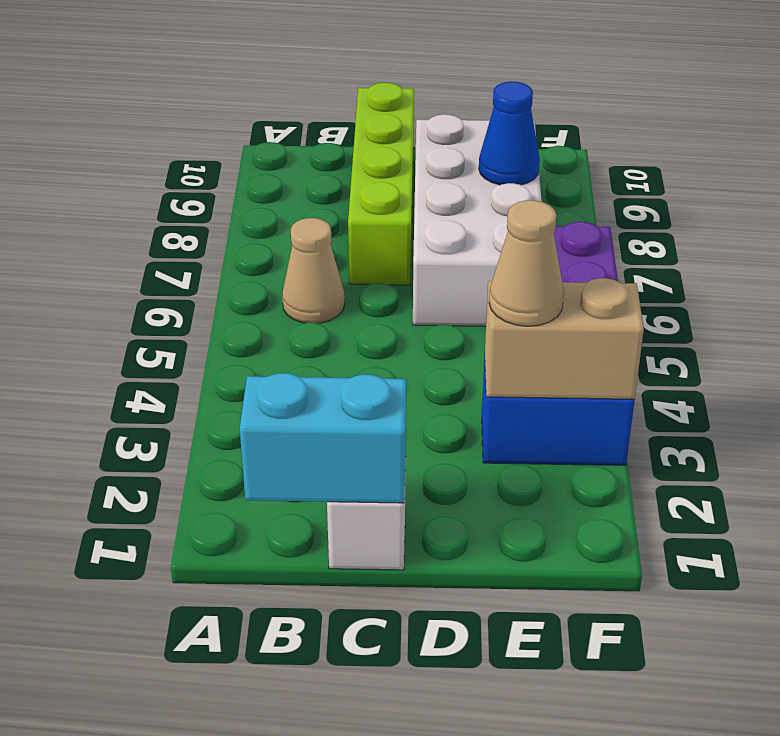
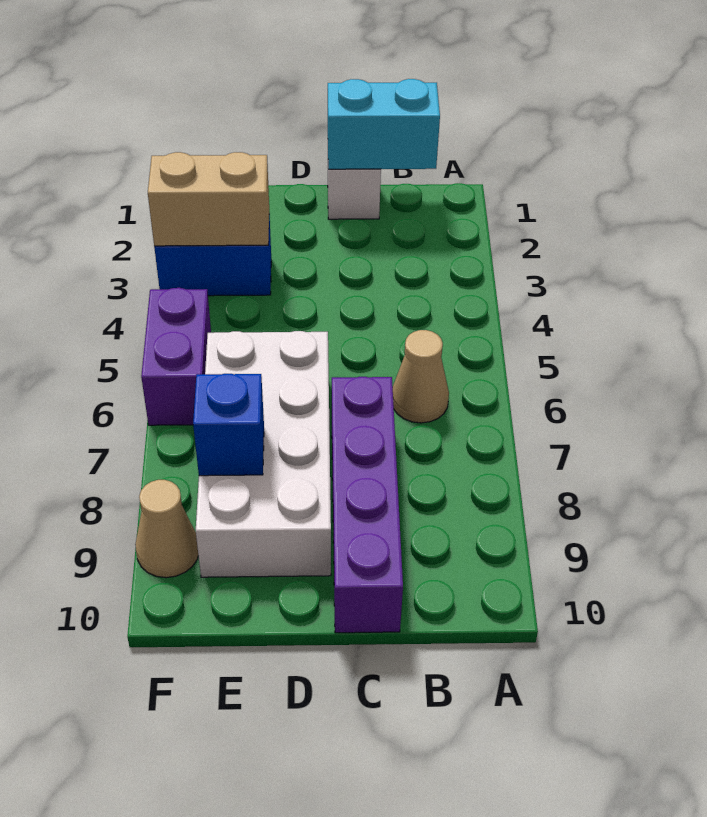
lime 1x4 brick [348,83,414,285] -> purple 1x4 brick [332,377,403,633]
tan 1x1 cone [489,200,564,326] -> tan 1x1 cone moved to [135,480,198,578]
blue 1x1 cone [479,82,540,185] -> blue 1x1 brick [193,374,264,476]

